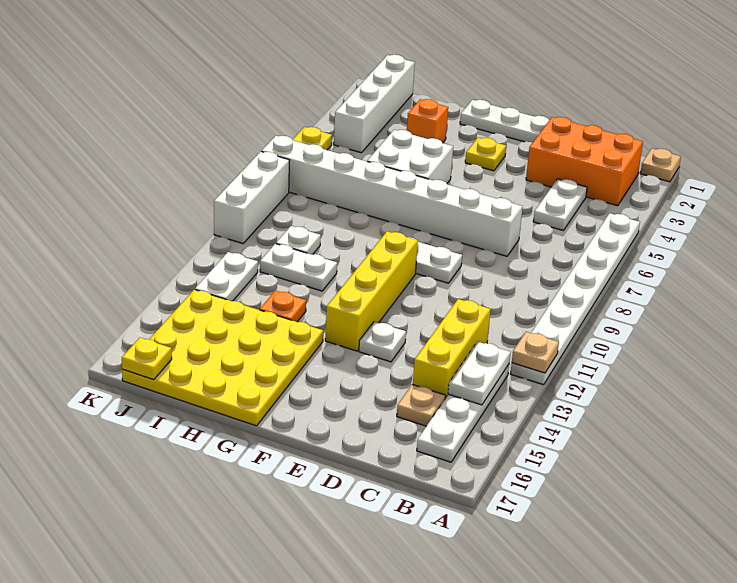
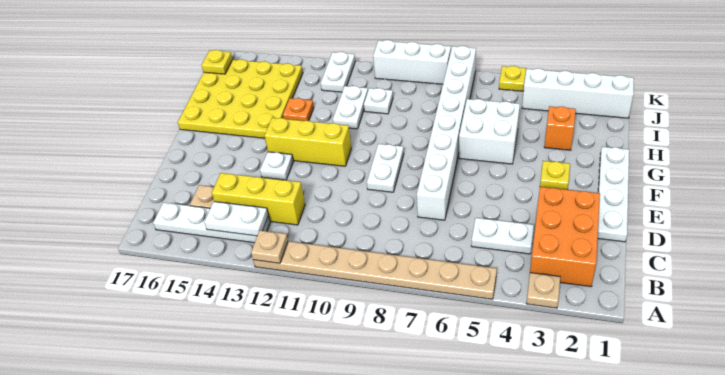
tan 1x1 plate [640,149,681,182] -> tan 1x1 plate moved to [526,273,560,308]
white 1x8 plate [510,213,640,385] -> tan 1x8 plate [253,241,497,299]
yellow 1x4 brick [325,231,418,351] -> yellow 1x3 brick [264,118,351,166]
white 1x2 plate [195,252,258,301] -> white 1x2 plate turned to [321,52,355,92]

